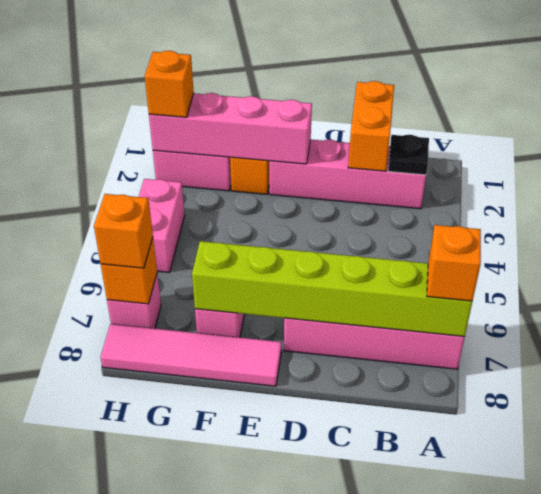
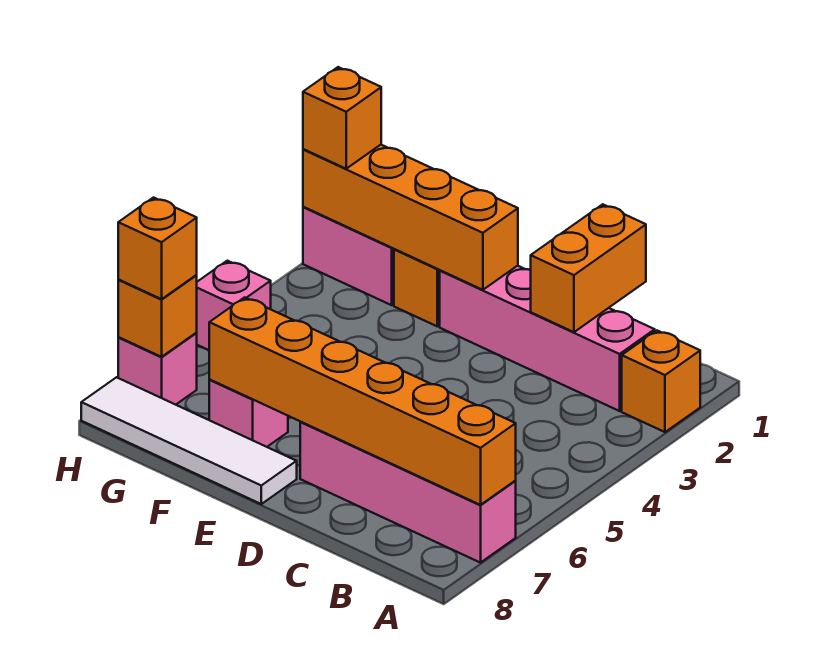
lime 1x6 brick [192,241,472,337] -> orange 1x6 brick [209,297,516,505]
orange 1x1 brick [427,225,481,301] -> orange 1x1 brick moved to [622,331,700,432]
black 1x1 plate [388,135,429,175] -> none
pink 1x4 brick [149,93,312,164] -> orange 1x4 brick [303,145,518,290]
pink 1x4 tile [100,324,282,386] -> white 1x4 tile [81,377,297,504]
pink 1x2 brick [139,179,185,273] -> pink 1x1 brick [196,261,271,350]

